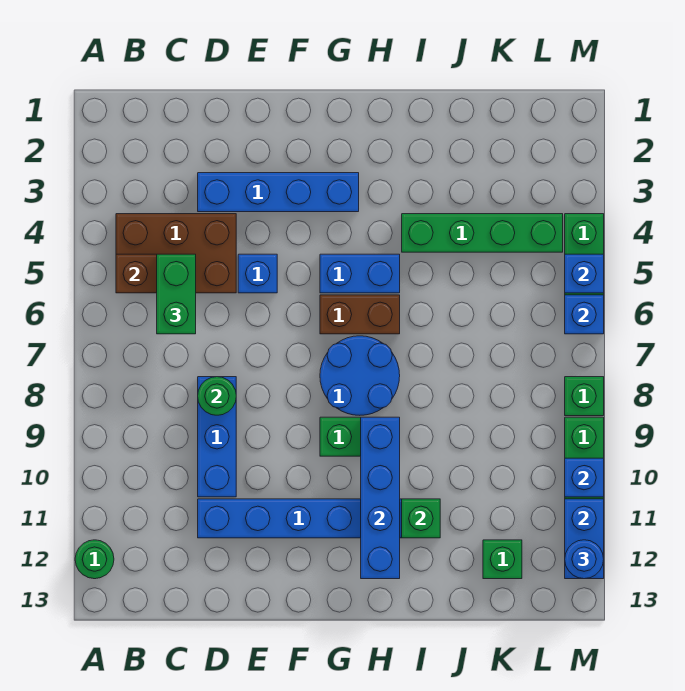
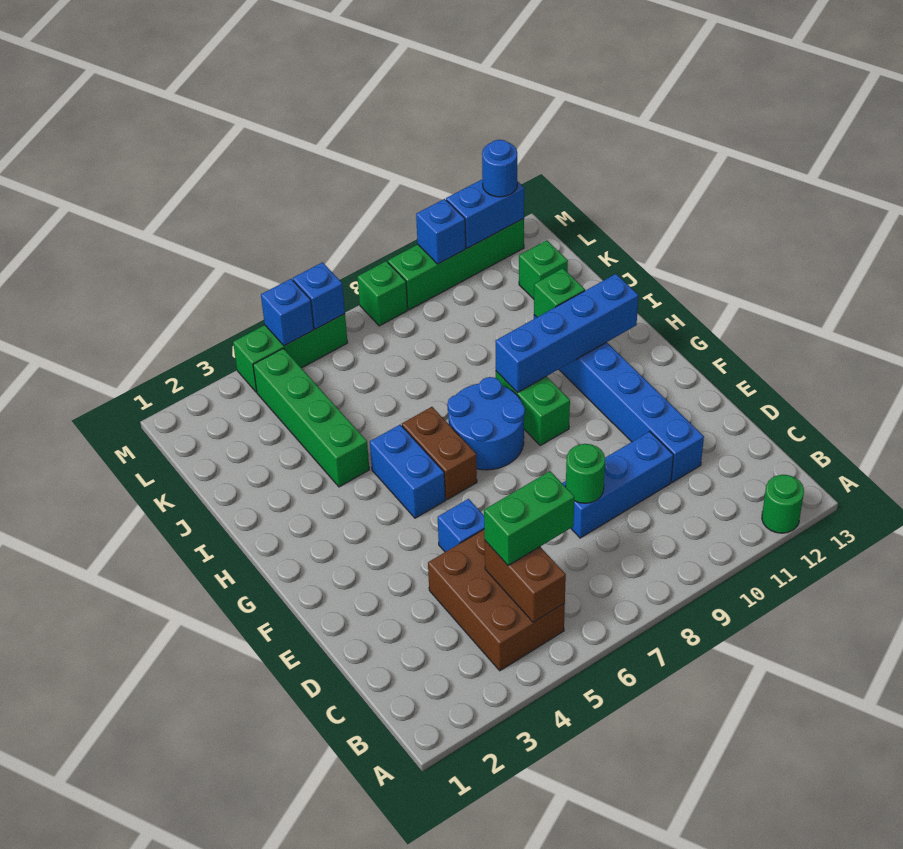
blue 1x4 brick [198,173,359,212] -> none

